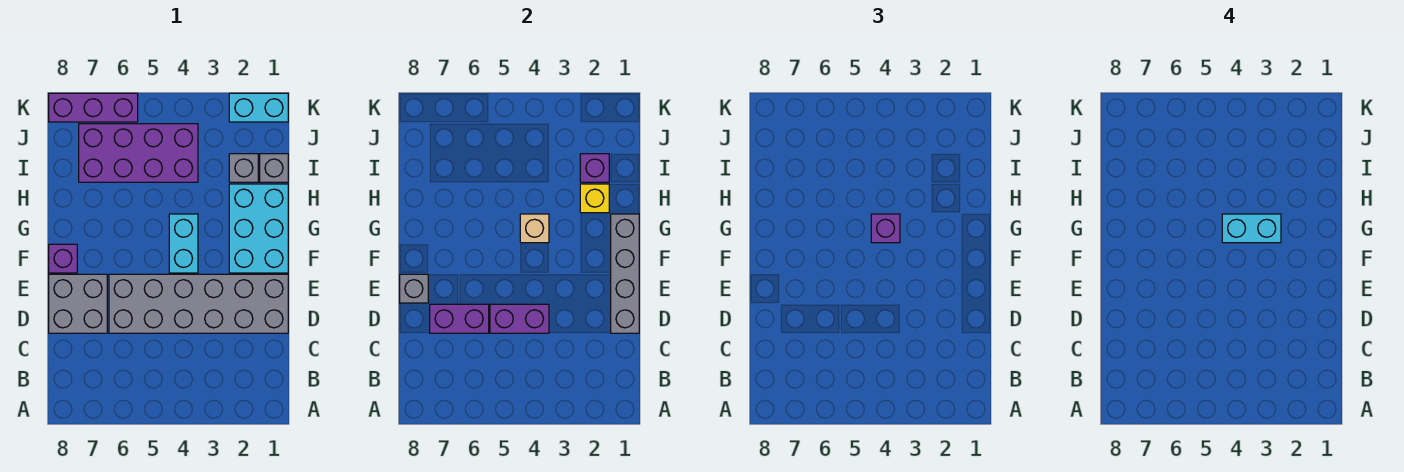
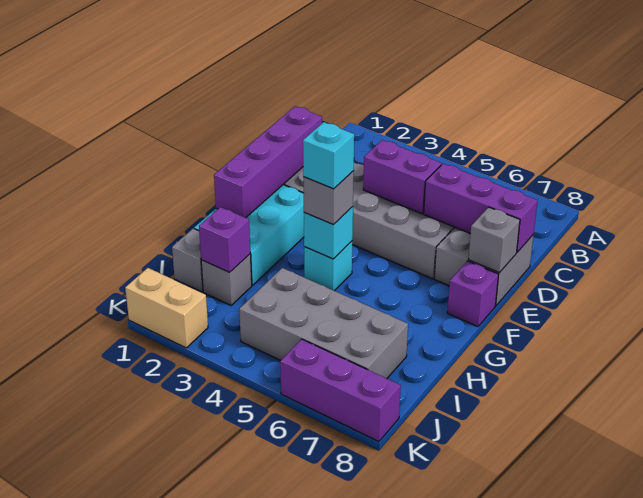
grey 1x4 brick [611,214,639,333] -> purple 1x4 brick [214,106,322,218]
purple 1x2 brick [430,304,489,333] -> purple 1x3 brick [424,164,537,252]
cyan 1x2 brick [169,214,198,273] -> cyan 1x1 brick [304,241,352,291]
cyan 1x2 brick [1222,214,1281,243] -> cyan 1x1 brick [303,122,354,189]
tan 1x1 brick [520,214,549,243] -> cyan 1x1 brick [304,207,353,259]
purple 1x1 brick [871,214,900,243] -> grey 1x1 brick [303,171,354,225]
yellow 1x1 brick [580,184,609,213] -> none
purple 2x4 brick [79,124,198,182] -> grey 2x4 brick [239,268,408,378]
cyan 1x2 brick [229,93,288,122] -> tan 1x2 brick [125,268,208,348]

